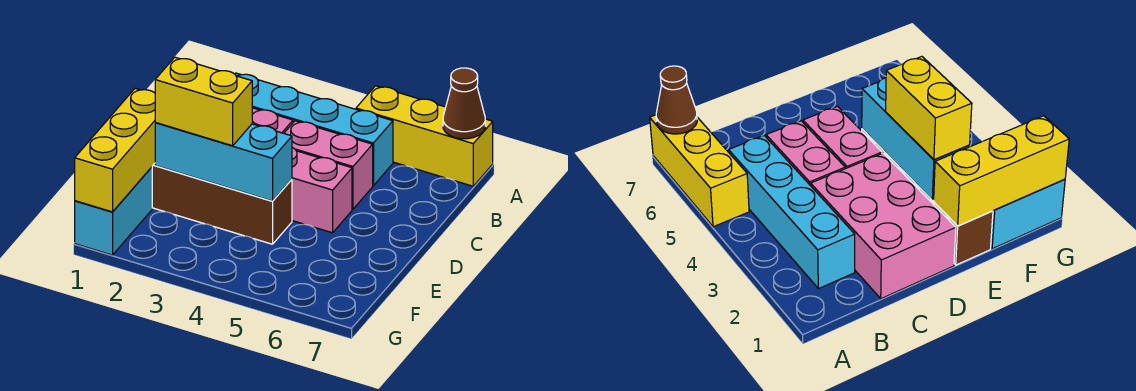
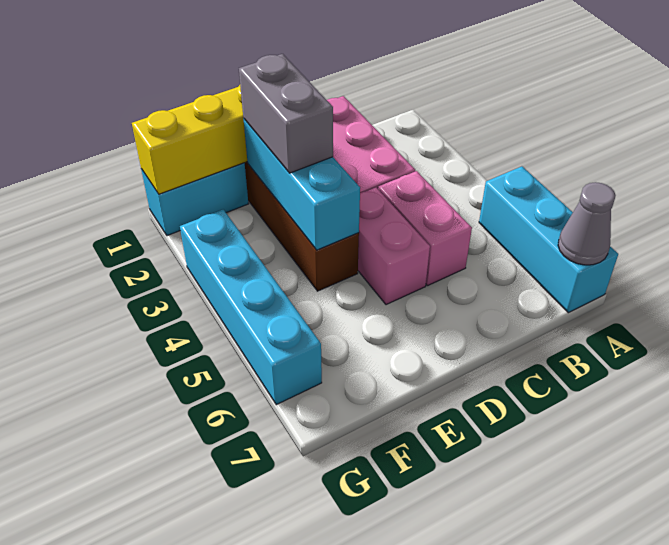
yellow 1x3 brick [356,86,493,186] -> cyan 1x3 brick [479,166,618,313]
brown 1x1 cone [443,68,485,139] -> grey 1x1 cone [558,182,616,265]
cyan 1x4 brick [235,73,393,186] -> cyan 1x4 brick moved to [180,210,322,405]
yellow 1x2 brick [155,57,252,146] -> grey 1x2 brick [239,54,333,173]

